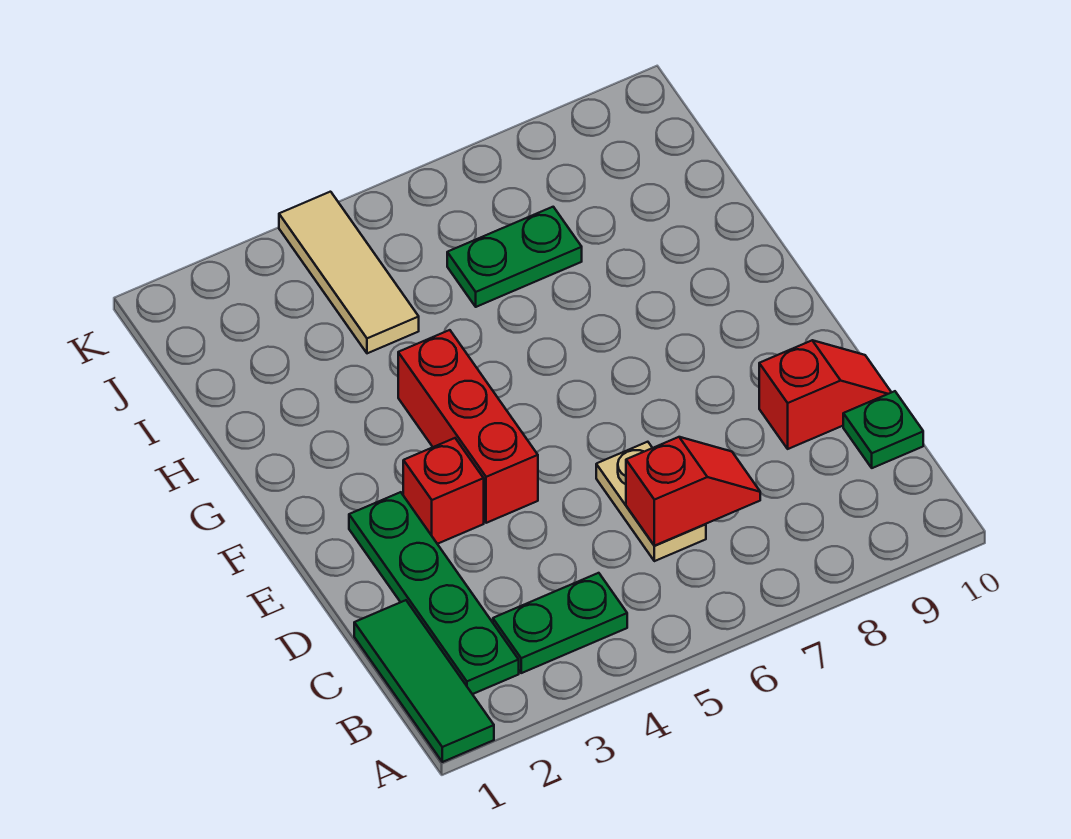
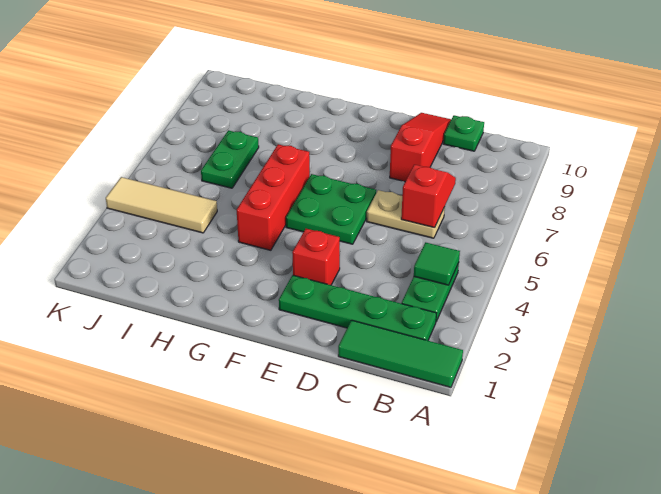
none -> green 1x1 tile [414,242,460,285]
red 1x2 slope [759,340,891,449] -> red 1x3 slope [390,113,451,182]
red 1x3 brick [398,330,538,523] -> red 1x3 brick turned to [237,144,310,250]
none -> green 2x2 plate [286,174,376,244]

